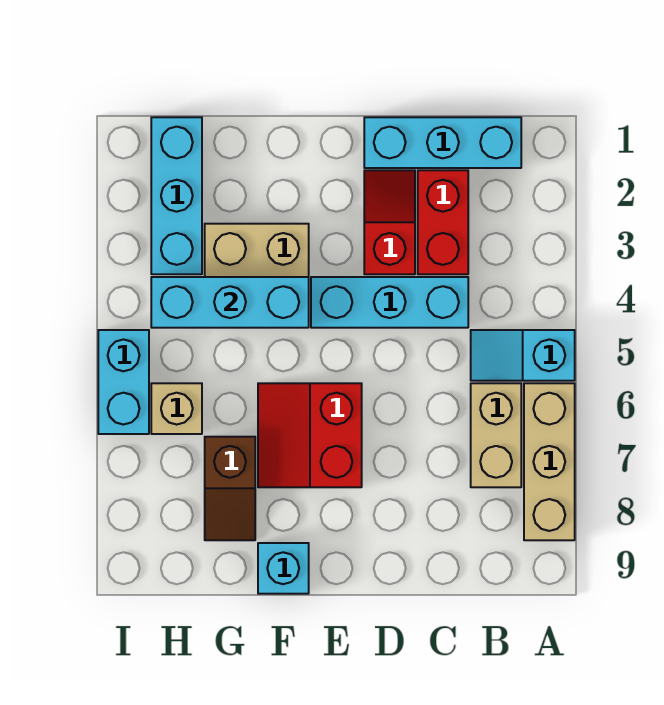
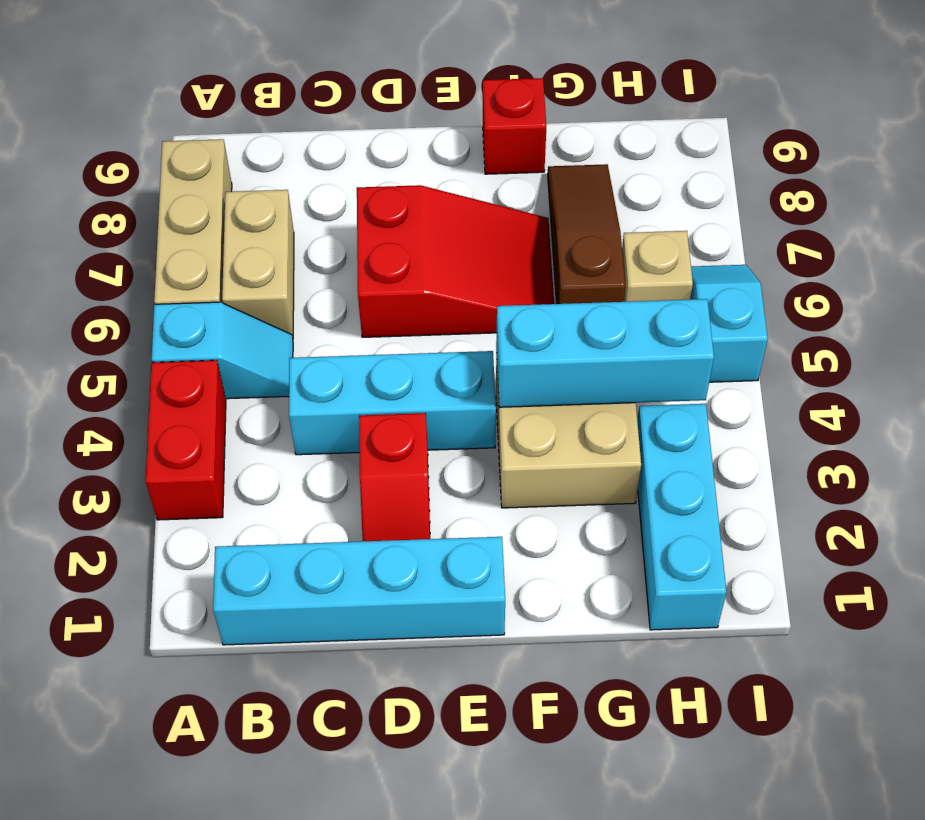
cyan 1x3 brick [364,117,521,168] -> cyan 1x4 brick [213,537,505,645]
red 1x2 brick [418,170,468,274] -> red 1x2 brick moved to [146,360,226,520]
red 2x2 slope [258,383,362,487] -> red 2x3 slope [357,185,554,337]
cyan 1x1 brick [258,543,309,594] -> red 1x1 brick [483,78,546,174]
brown 1x2 slope [205,437,255,540] -> brown 1x3 slope [548,164,625,304]
cyan 1x2 brick [98,330,149,434] -> cyan 1x2 slope [690,265,768,382]

